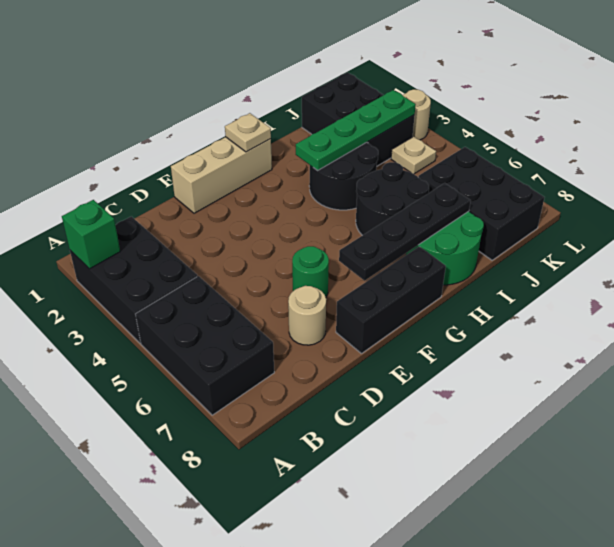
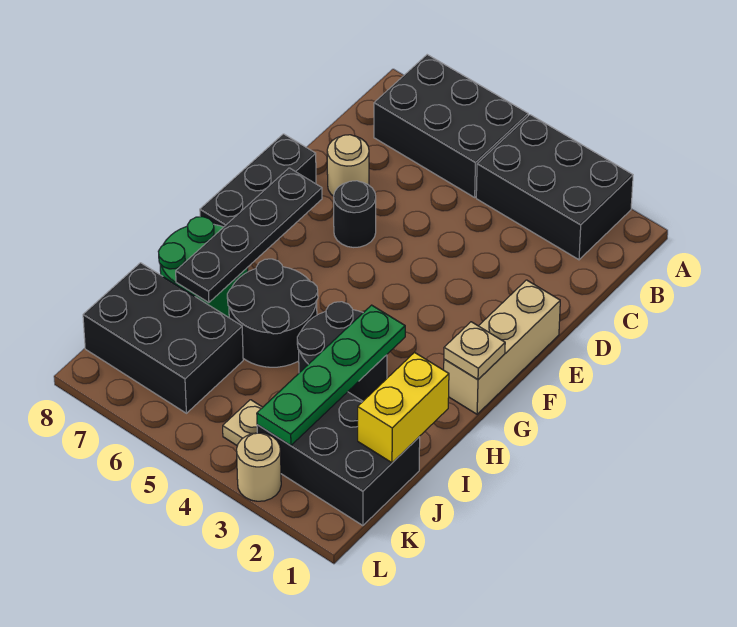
green 1x1 brick [62,200,120,269] -> none
green 1x1 round brick [292,246,329,297] -> black 1x1 round brick [334,181,376,247]
none -> yellow 1x2 brick [358,352,449,463]

